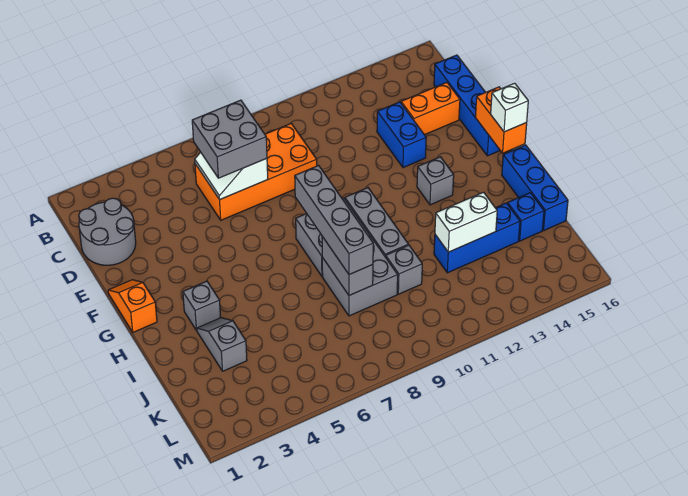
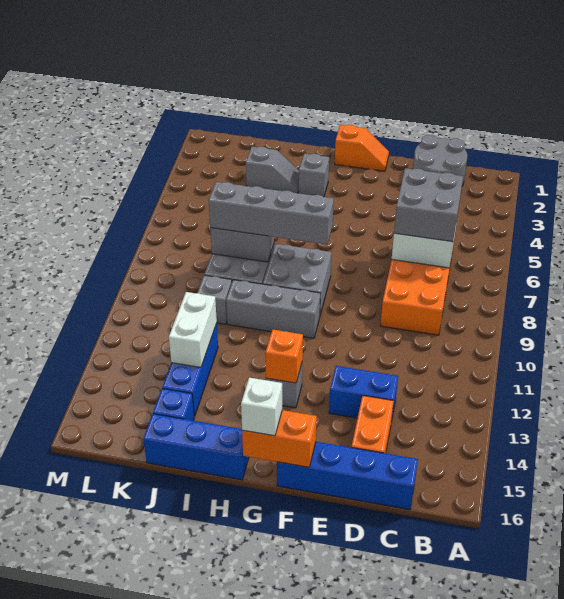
none -> orange 1x1 brick [265,330,303,383]

